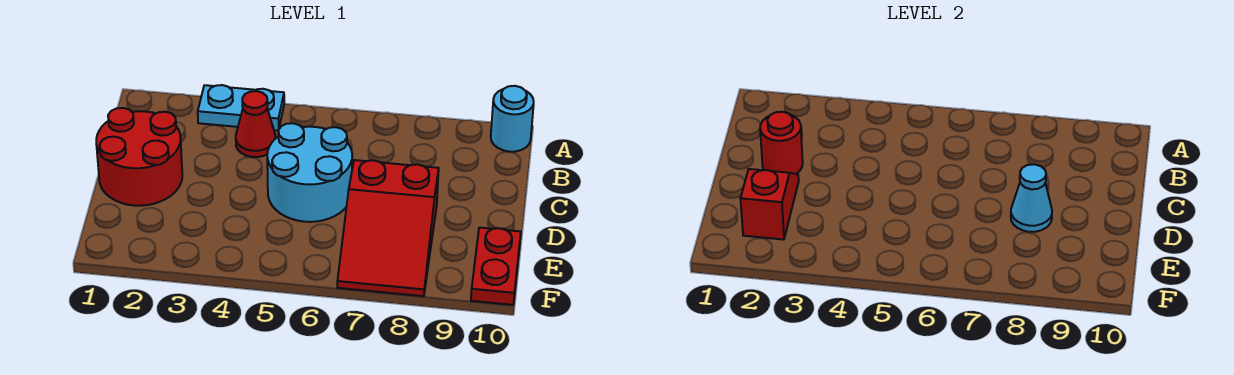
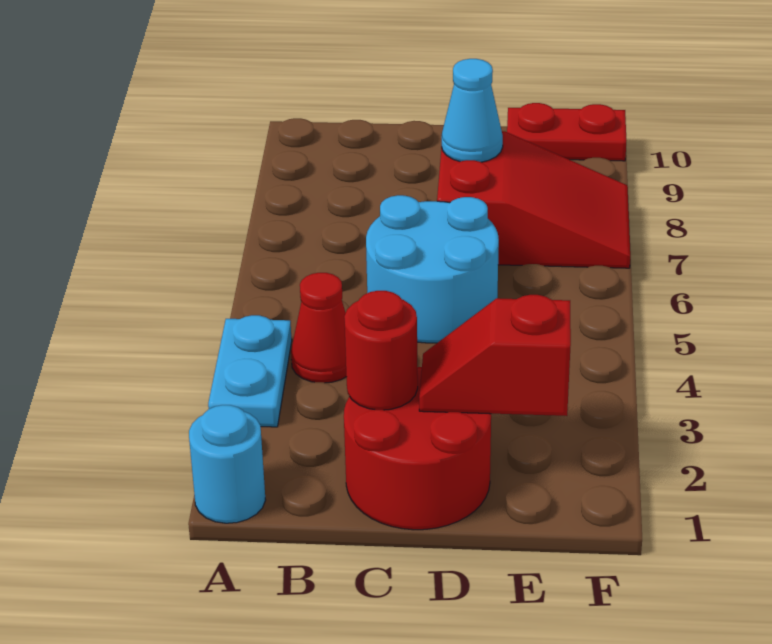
cyan 1x1 round brick [491,86,534,152] -> cyan 1x1 round brick moved to [189,405,265,523]

